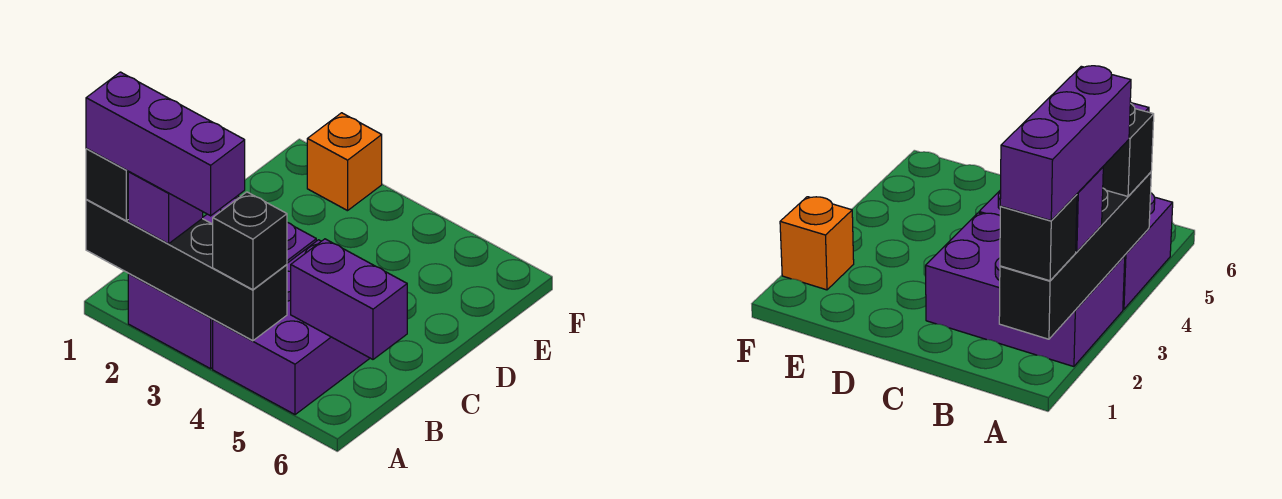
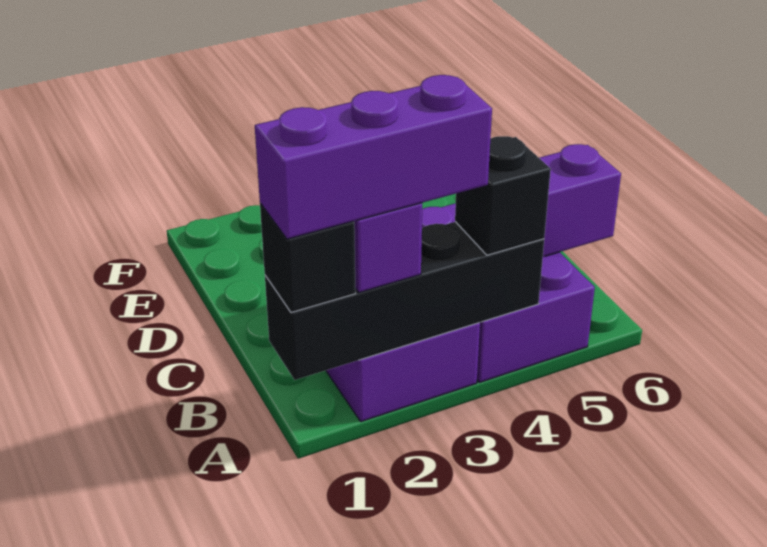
orange 1x1 brick [307,113,382,211] -> none

